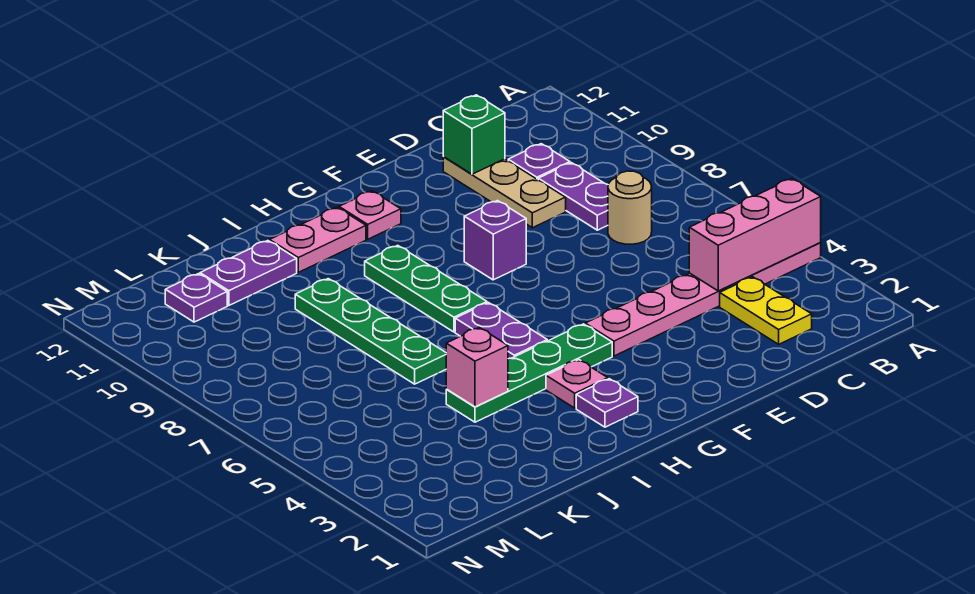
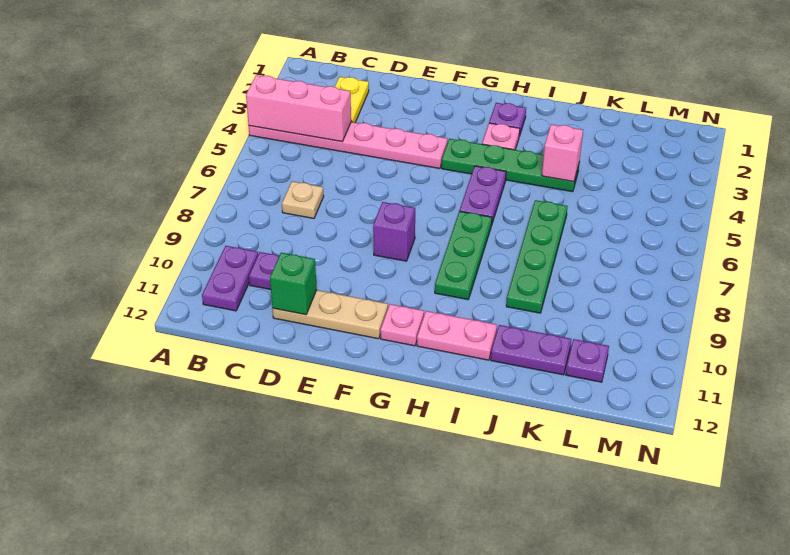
tan 1x1 round brick [608,171,652,244] -> tan 1x1 plate [282,181,324,218]
purple 1x2 plate [538,163,608,230] -> purple 1x2 plate moved to [202,246,258,311]
tan 1x3 plate [443,157,566,228] -> tan 1x3 plate turned to [273,290,388,339]

